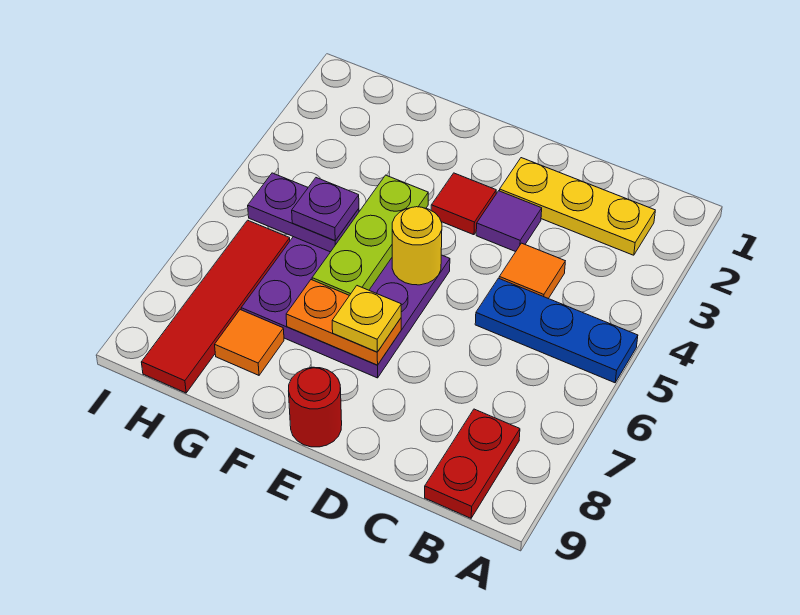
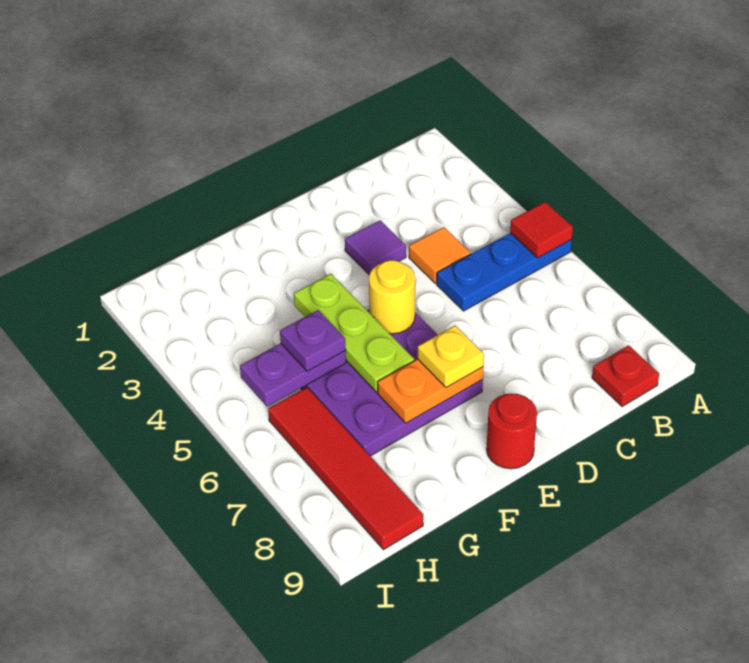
yellow 1x3 plate [500,158,655,255] -> none
red 1x2 plate [425,409,520,518] -> red 1x1 plate [592,345,659,407]
red 1x1 tile [431,173,496,235] -> red 1x1 tile moved to [510,202,573,258]
orange 1x1 tile [215,310,284,375] -> none

